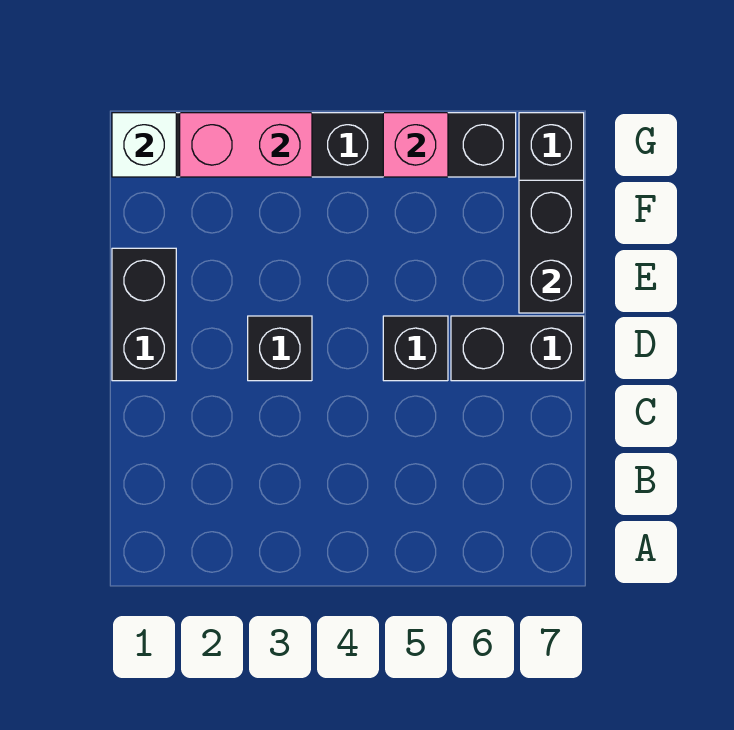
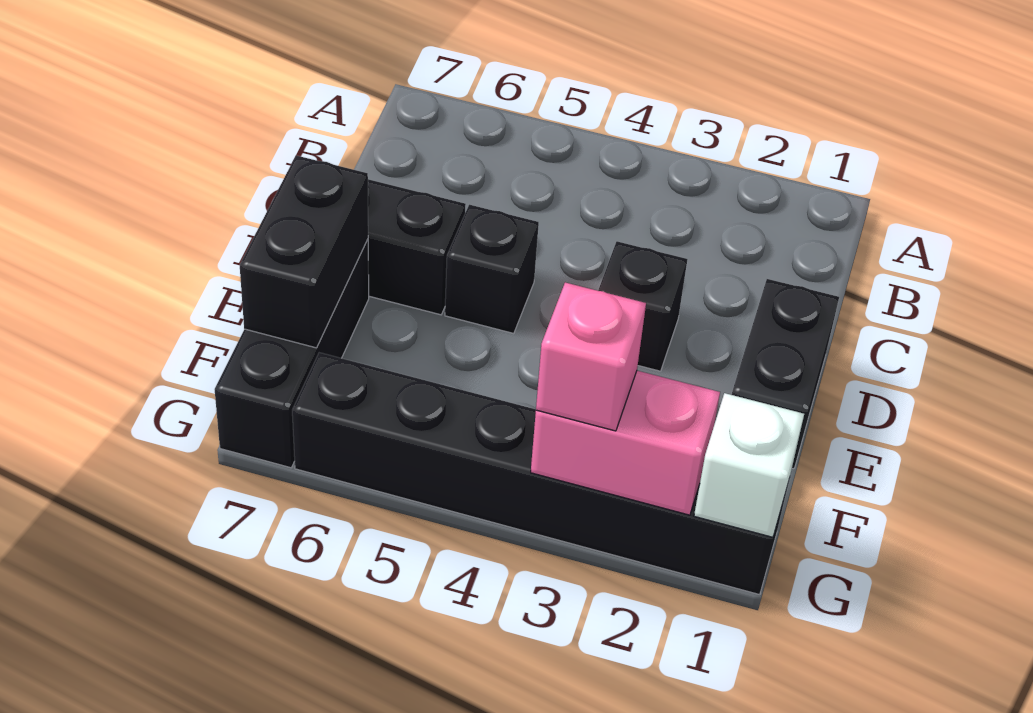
pink 1x1 brick [383,113,448,177] -> pink 1x1 brick moved to [536,283,646,431]

